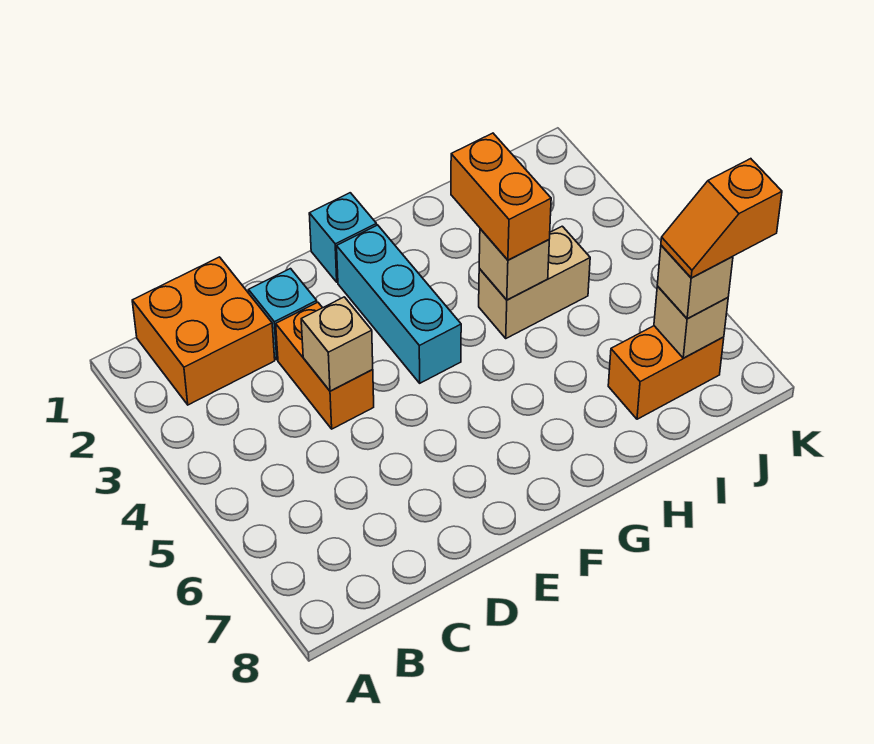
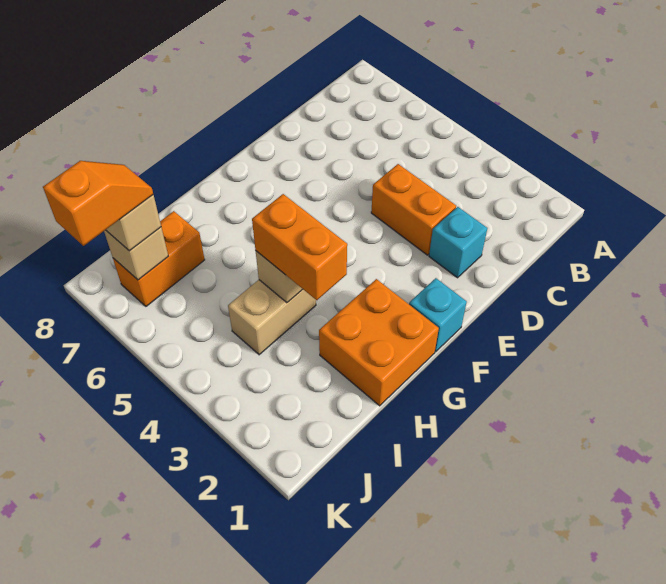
orange 2x2 brick [132,257,275,405] -> orange 2x2 brick moved to [319,279,439,406]
tan 1x1 brick [301,297,373,391] -> none
cyan 1x3 brick [337,225,461,383] -> none

